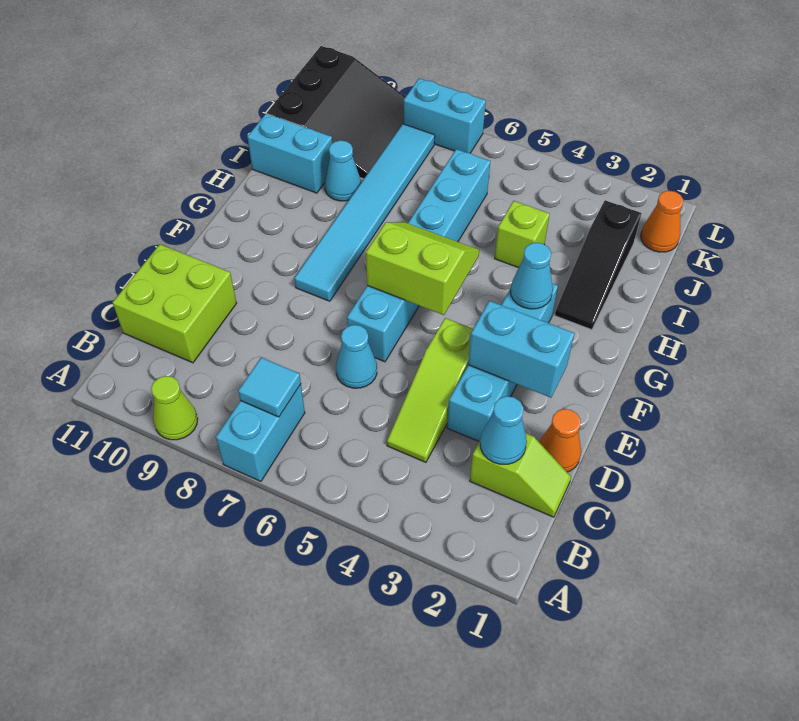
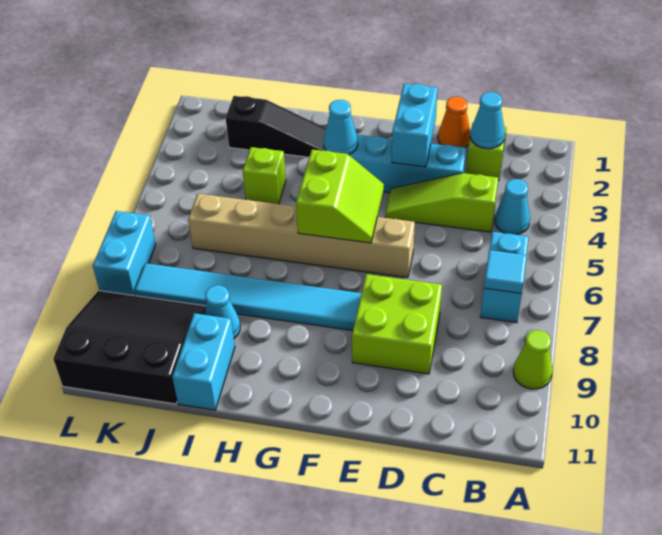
cyan 1x2 brick [216,384,305,481] -> cyan 1x2 brick turned to [480,232,529,323]
lime 1x3 slope [387,318,473,462] -> lime 1x3 slope turned to [385,173,498,232]
lime 2x2 brick [113,244,237,363] -> lime 2x2 brick moved to [352,274,442,374]
cyan 1x1 cone [336,325,377,388] -> cyan 1x1 cone moved to [495,179,530,235]
cyan 1x6 brick [347,149,490,362] -> tan 1x6 brick [188,194,415,278]
lime 2x2 slope [366,222,479,315] -> lime 2x2 slope turned to [296,150,384,243]
orange 1x1 cone [641,191,683,252] -> none

